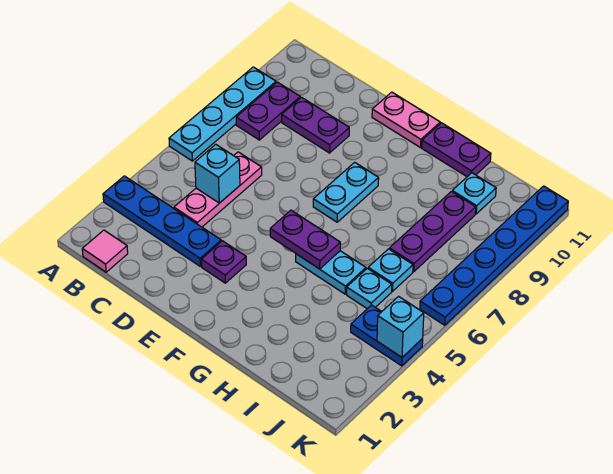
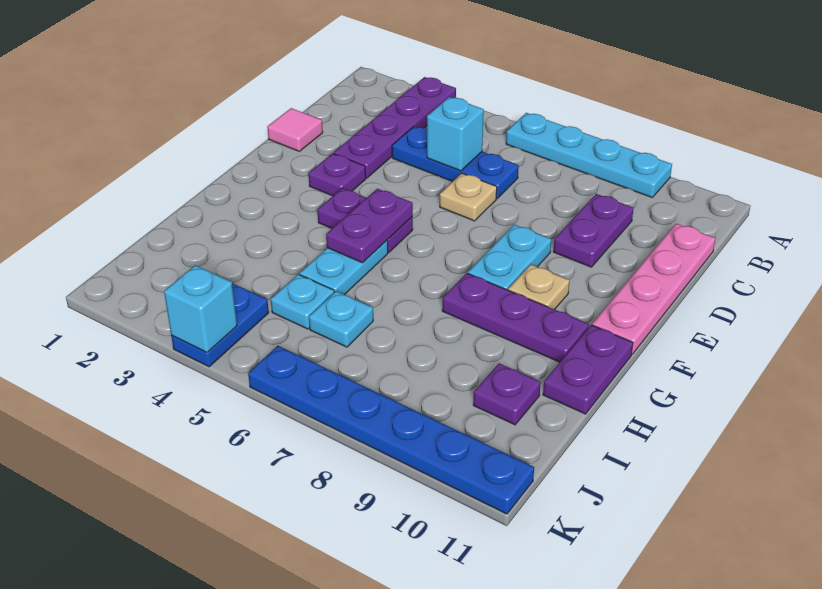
blue 1x4 plate [103,176,221,266] -> purple 1x4 plate [334,77,456,178]
pink 1x1 tile [82,230,128,272] -> pink 1x1 tile moved to [267,108,323,151]
purple 1x2 plate [236,82,300,140] -> purple 1x2 plate moved to [318,188,413,252]
pink 1x3 plate [174,152,262,227] -> blue 1x3 plate [392,126,519,199]
none -> tan 1x1 plate [440,173,497,221]
pink 1x2 plate [372,92,440,148] -> pink 1x4 plate [592,224,715,355]
cyan 1x2 plate [313,162,379,222] -> cyan 1x2 plate turned to [468,225,551,290]
none -> tan 1x1 plate [508,264,570,310]
purple 1x3 plate [390,192,476,272] -> purple 1x3 plate moved to [442,273,589,362]
cyan 1x1 plate [452,173,496,214] -> purple 1x1 plate [473,363,541,425]

